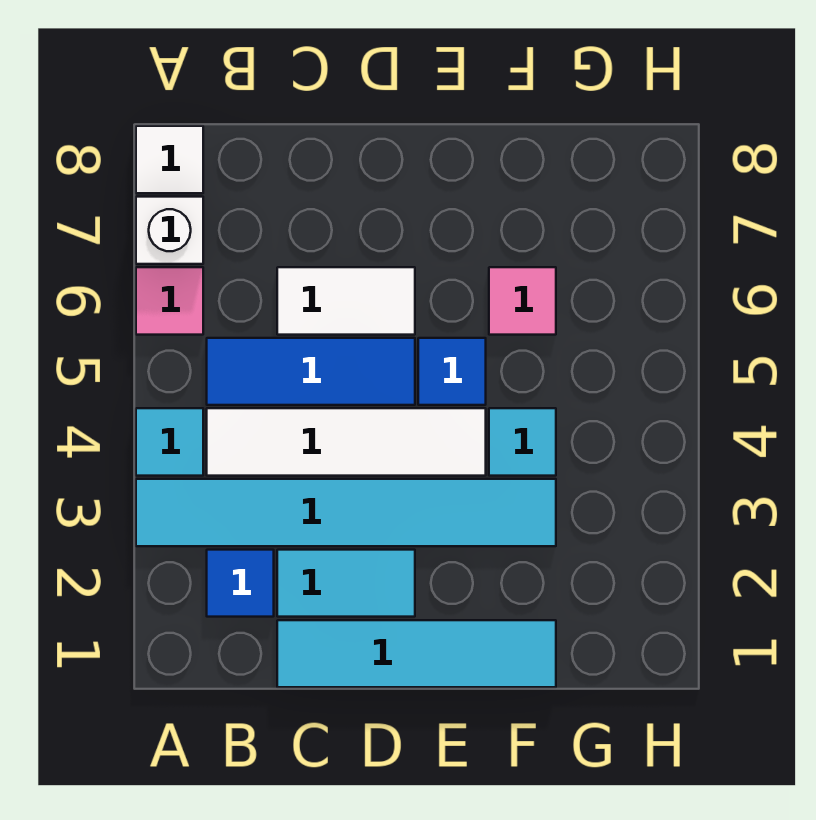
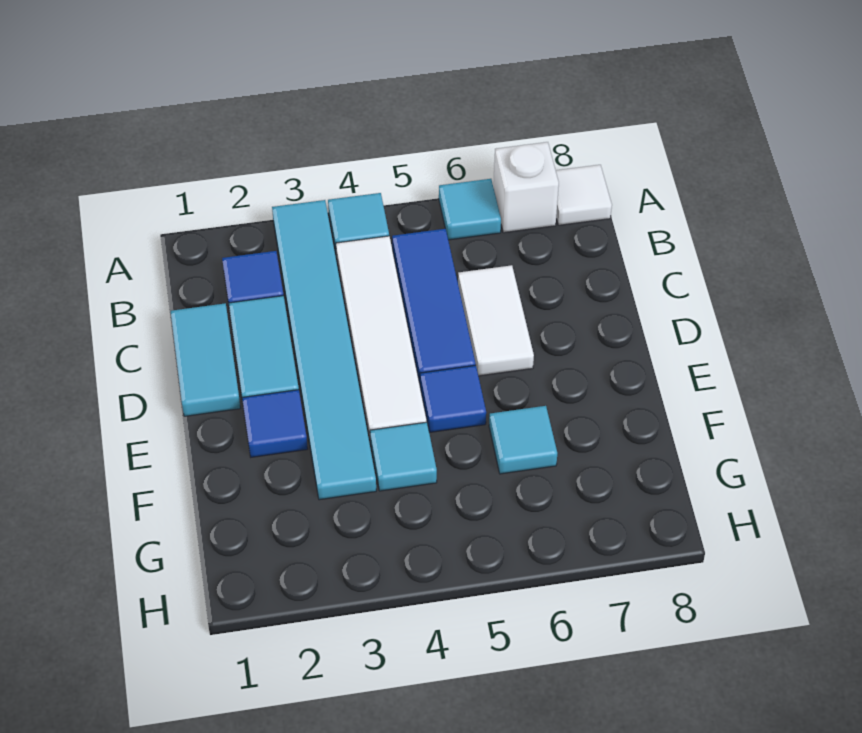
pink 1x1 tile [136,267,203,335] -> cyan 1x1 tile [439,179,501,240]
cyan 1x4 tile [277,620,556,687] -> cyan 1x2 tile [171,303,240,416]
none -> blue 1x1 tile [242,390,308,457]
pink 1x1 tile [489,267,556,335] -> cyan 1x1 tile [489,406,557,474]

